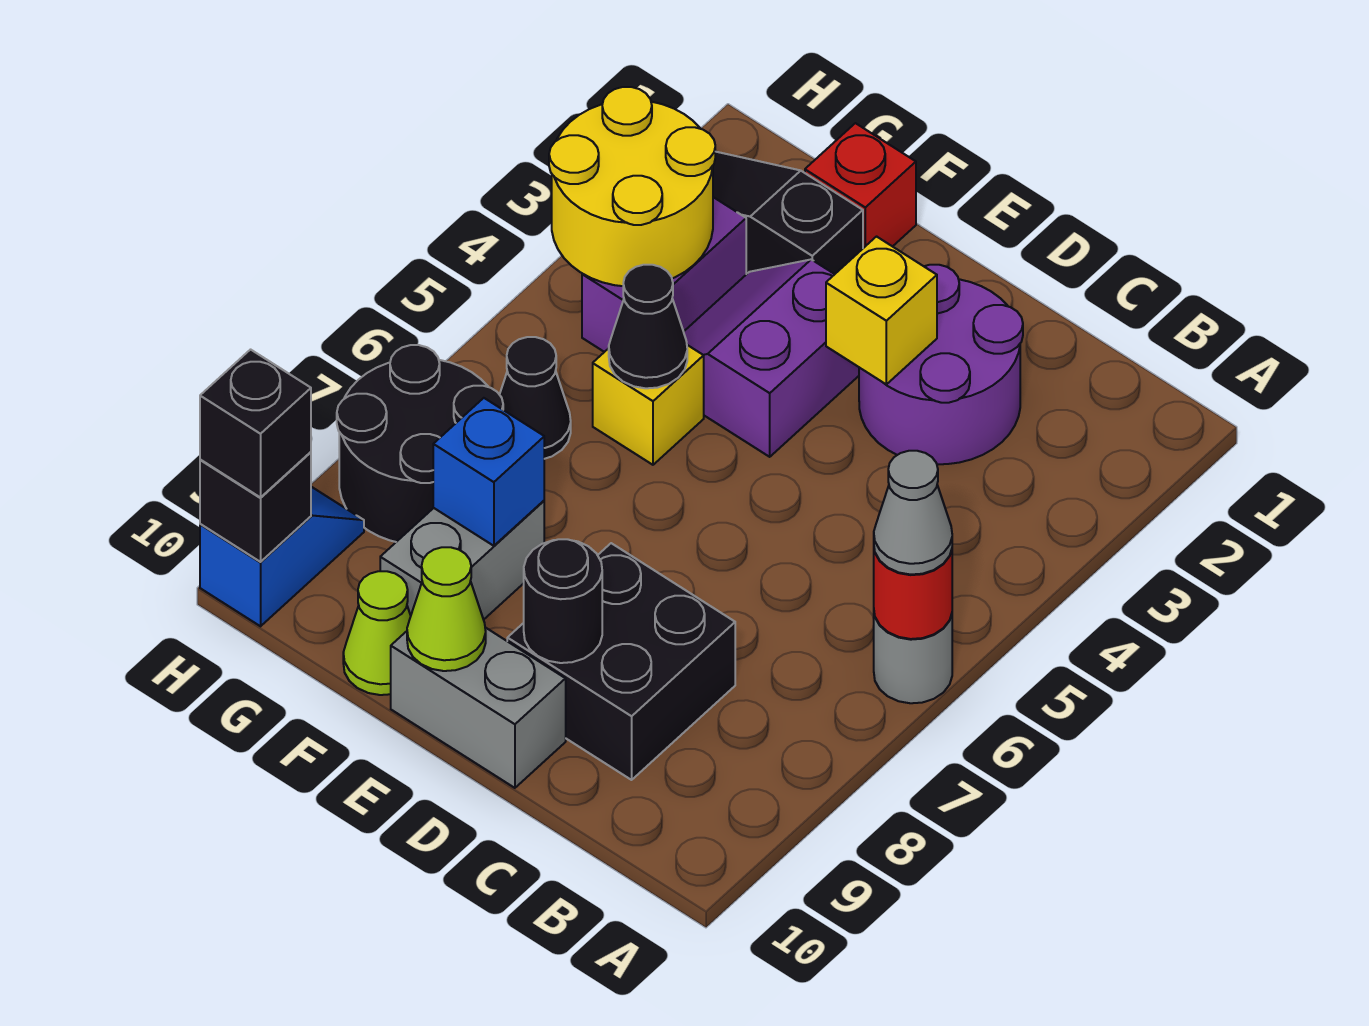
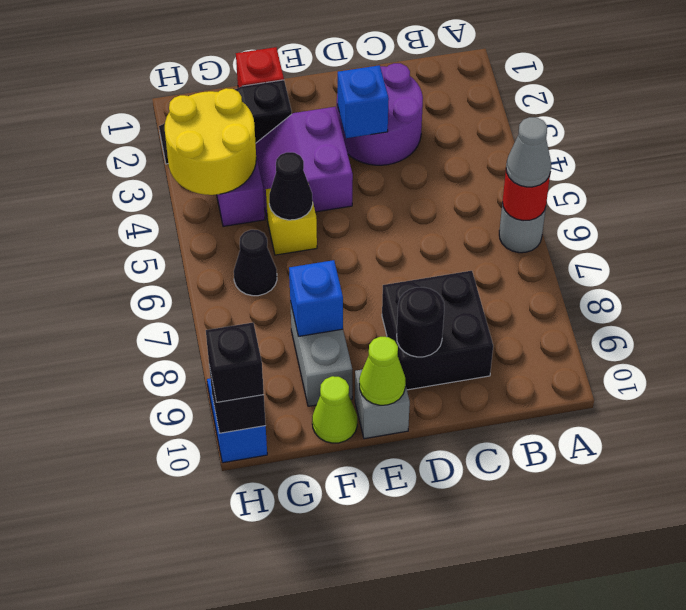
yellow 1x1 brick [826,237,937,384] -> blue 1x1 brick [337,65,389,138]
grey 1x2 brick [391,627,566,788] -> grey 1x1 brick [355,370,410,439]
black 2x2 round brick [337,345,503,542] -> none

